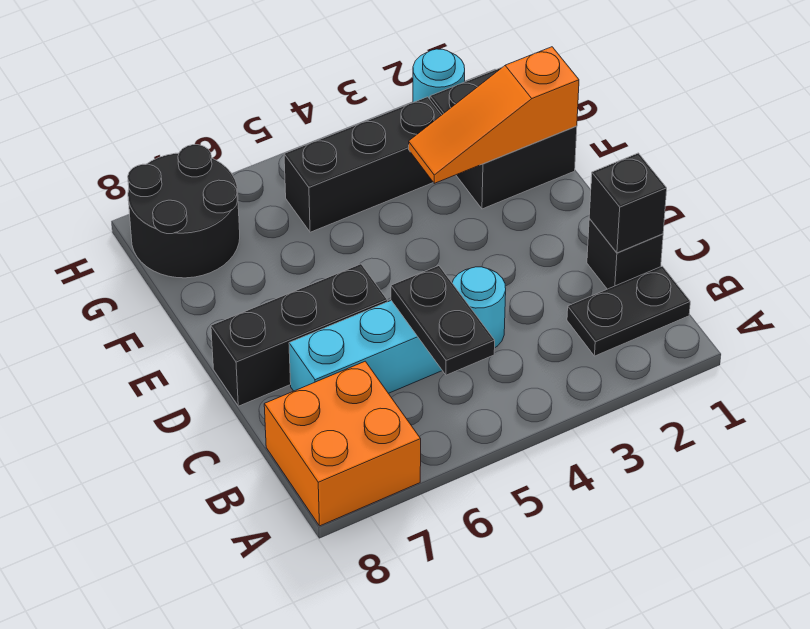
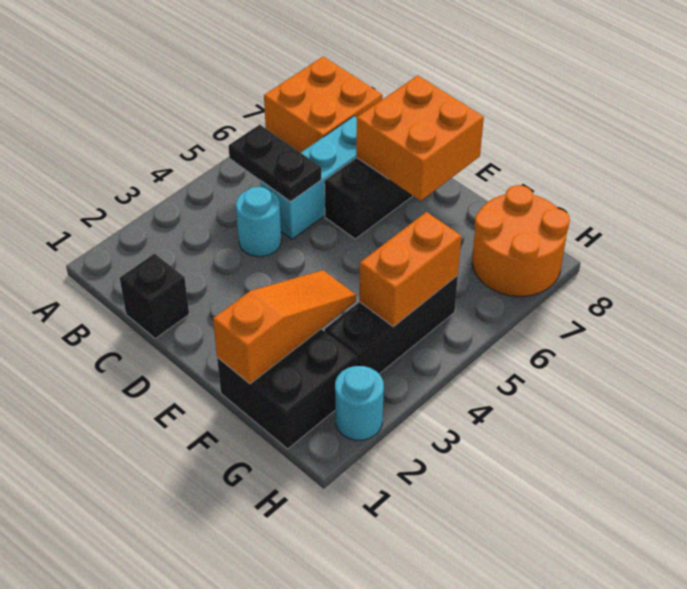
black 1x2 plate [567,266,690,356] -> none
black 1x1 brick [589,153,667,253] -> none
none -> orange 2x2 brick [356,76,484,201]
none -> orange 1x2 brick [359,212,461,326]
black 2x2 round brick [128,145,240,278] -> orange 2x2 round brick [472,185,570,296]

